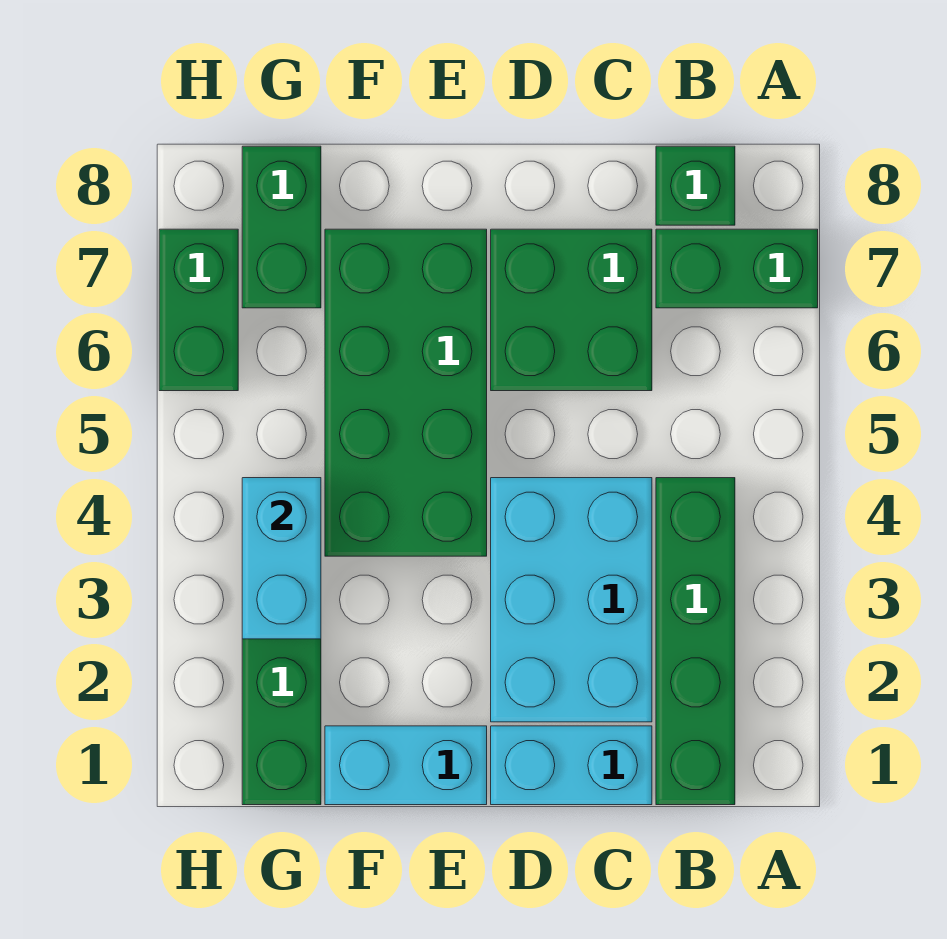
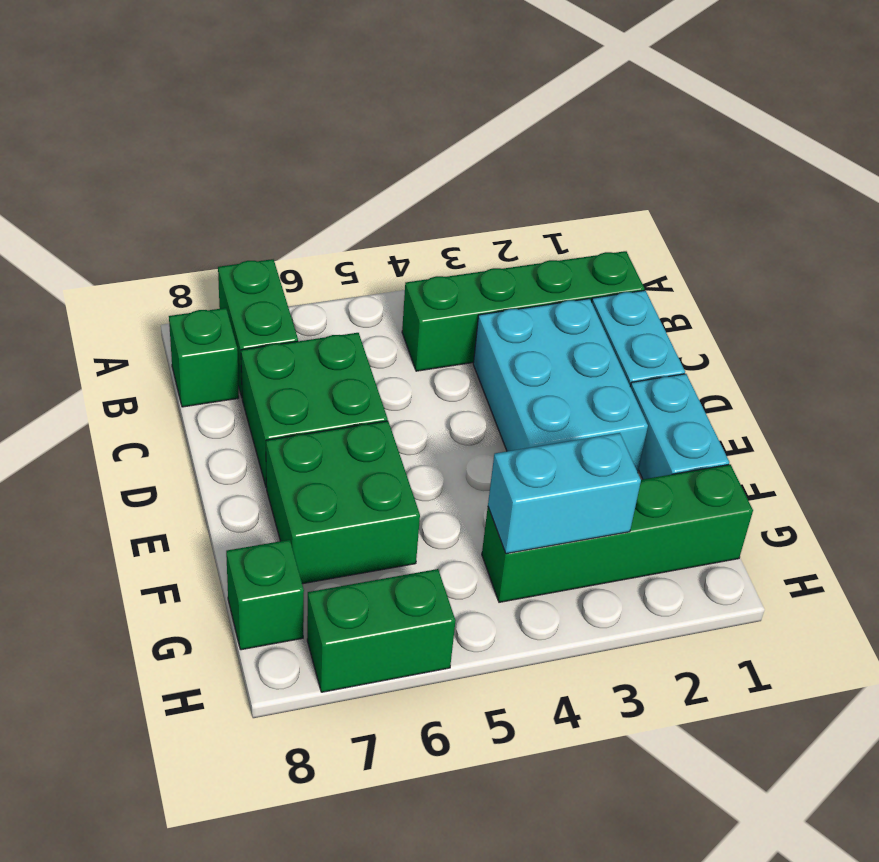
cyan 2x3 brick [491,478,652,722] -> cyan 2x3 brick turned to [473,299,648,472]
green 2x4 brick [325,229,487,556] -> green 2x2 brick [266,421,420,584]
green 1x2 brick [242,146,321,308] -> green 1x1 brick [226,540,304,650]

